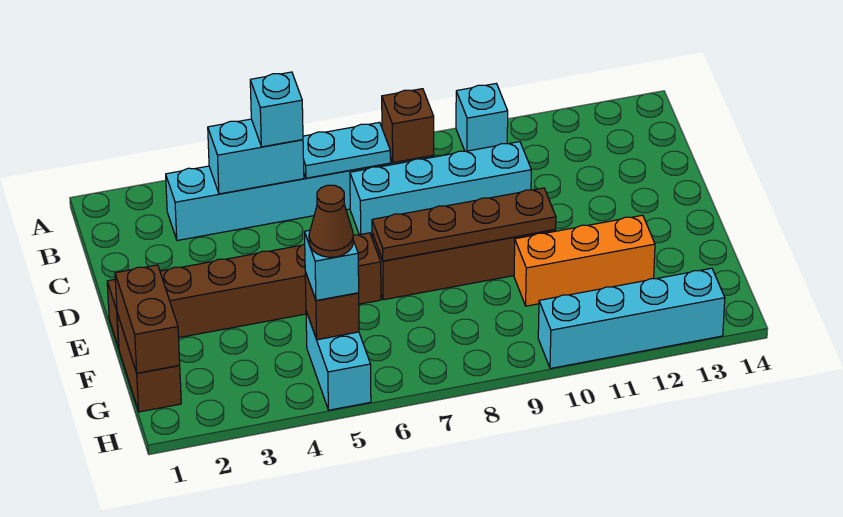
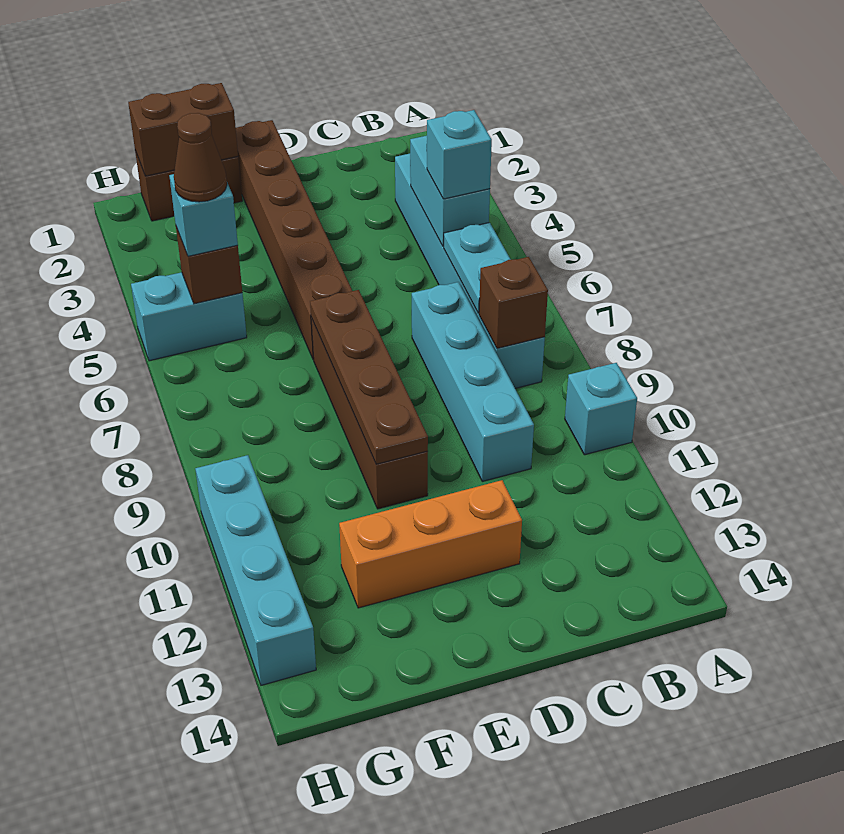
orange 1x3 brick [514,215,655,306] -> orange 1x3 brick turned to [339,480,522,608]

